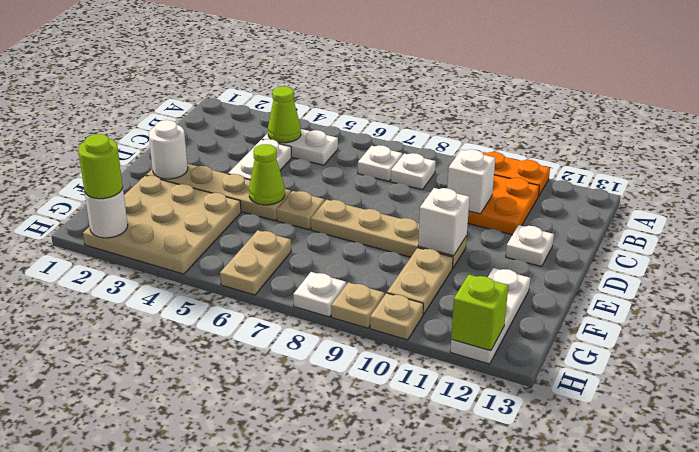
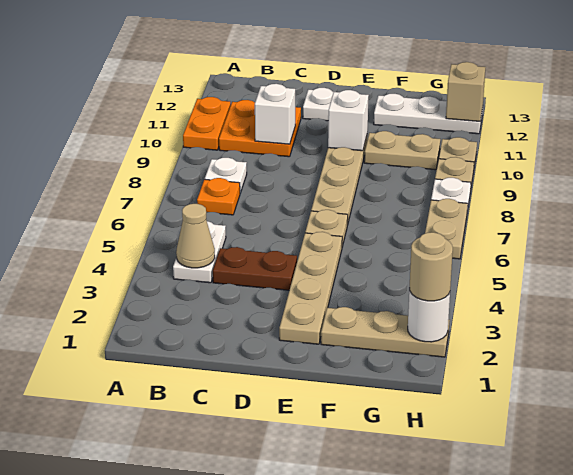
lime 1x1 cone [268,86,301,143] -> tan 1x1 cone [176,204,215,268]
white 1x1 plate [358,145,402,181] -> orange 1x1 plate [197,178,240,215]
white 1x2 plate [228,139,292,180] -> brown 1x2 plate [213,247,297,290]
white 1x1 round brick [149,120,188,179] -> none
lime 1x1 cone [249,144,285,205] -> none
tan 3x3 plate [83,176,241,274] -> tan 1x3 plate [321,307,450,357]
tan 1x2 plate [220,230,291,295] -> tan 1x2 plate turned to [425,199,468,259]
lime 1x1 round brick [78,134,123,199] -> tan 1x1 round brick [410,232,453,301]
lime 1x1 brick [451,275,508,351] -> tan 1x1 brick [446,62,486,121]

